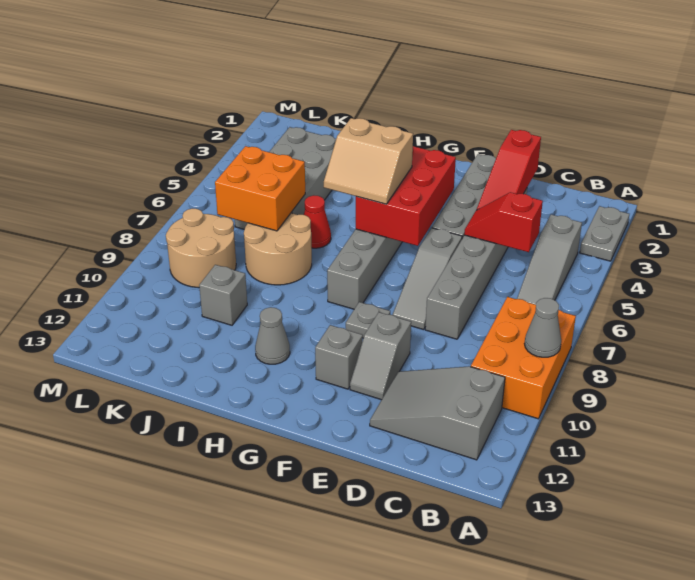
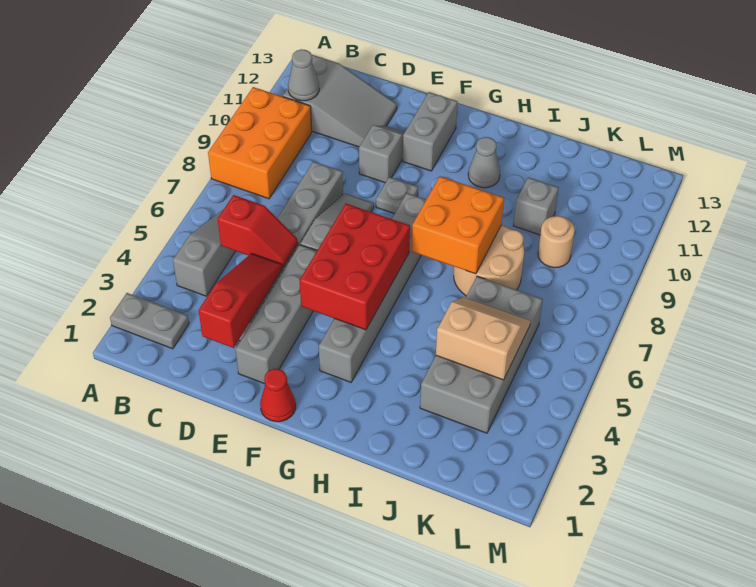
grey 1x2 plate [580,206,629,261] -> grey 1x2 plate turned to [110,293,189,349]
grey 1x1 cone [524,298,561,357] -> grey 1x1 cone moved to [288,49,319,101]
grey 1x1 brick [315,325,363,389] -> grey 1x2 brick [403,92,458,171]
tan 2x2 slope [324,118,413,204] -> tan 2x2 slope moved to [436,297,530,380]
red 1x1 cone [304,195,331,248] -> red 1x1 cone moved to [260,369,296,422]
orange 2x2 brick [215,146,305,231] -> orange 2x2 brick moved to [412,176,504,274]
tan 2x2 round brick [166,209,236,288] -> tan 1x1 round brick [538,216,575,268]

